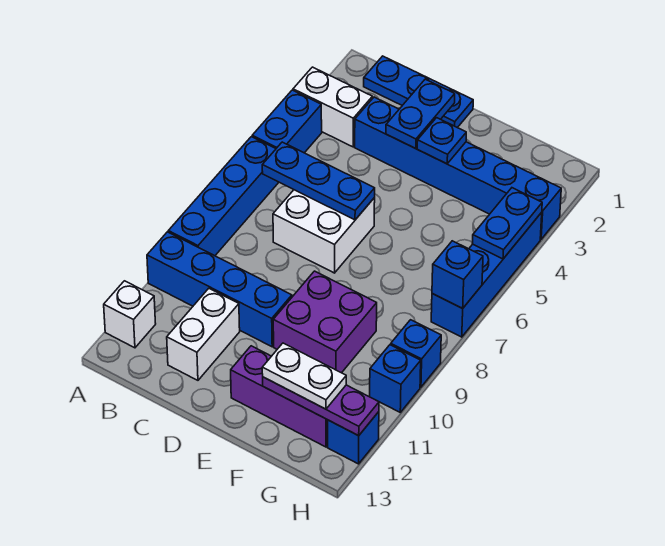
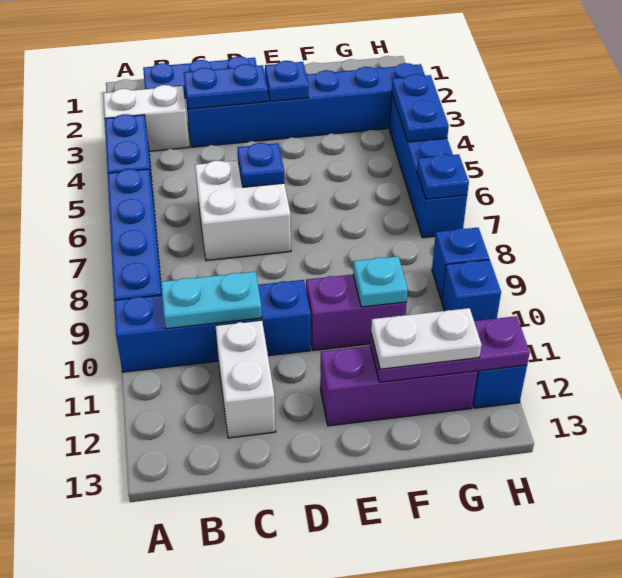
white 1x1 brick [104,281,156,348] -> none
blue 1x3 plate [262,142,375,220] -> blue 1x1 plate [237,143,284,187]
none -> cyan 1x2 plate [161,272,262,329]
blue 1x2 plate [386,79,455,148] -> blue 1x2 plate turned to [184,64,268,109]
purple 2x2 brick [273,271,377,373] -> purple 1x2 brick [306,275,407,351]
none -> cyan 1x1 plate [353,256,408,307]
blue 1x1 brick [432,241,483,308] -> blue 1x1 plate [417,154,469,199]

